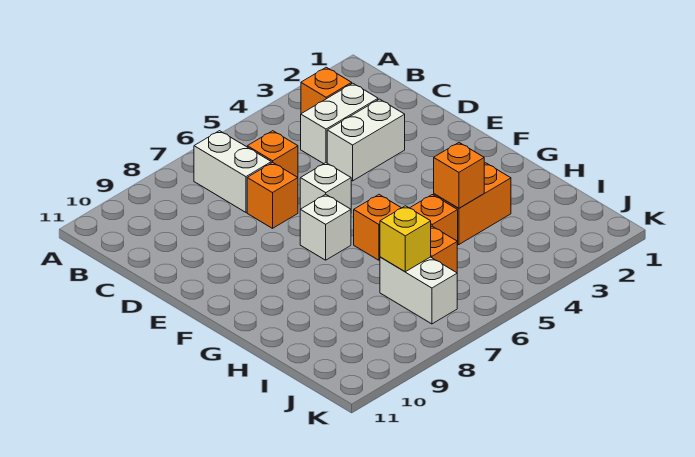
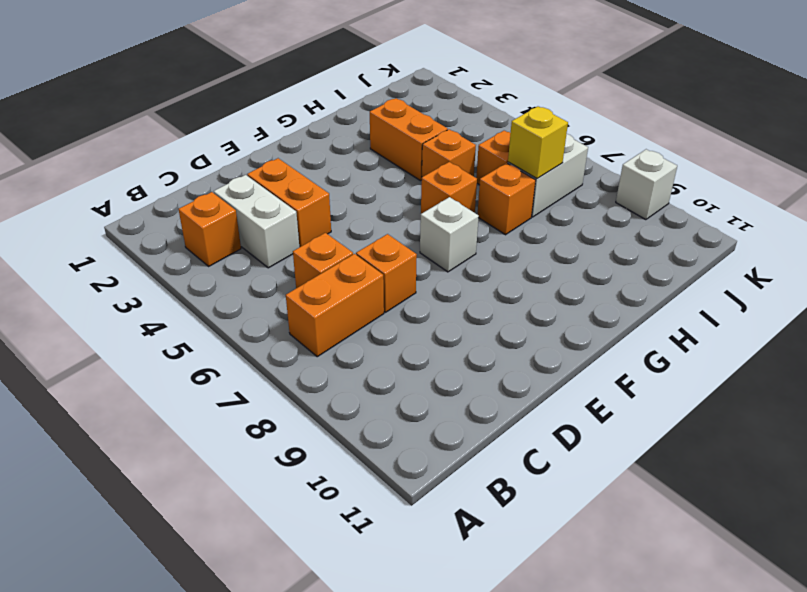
white 1x2 brick [194,131,271,212] -> orange 1x2 brick [286,254,384,357]
white 1x2 brick [327,99,405,181] -> orange 1x2 brick [247,158,331,247]
white 1x1 brick [300,163,351,209] -> white 1x1 brick moved to [616,149,677,220]
orange 1x1 brick [434,143,484,208] -> orange 1x1 brick moved to [478,163,536,235]

